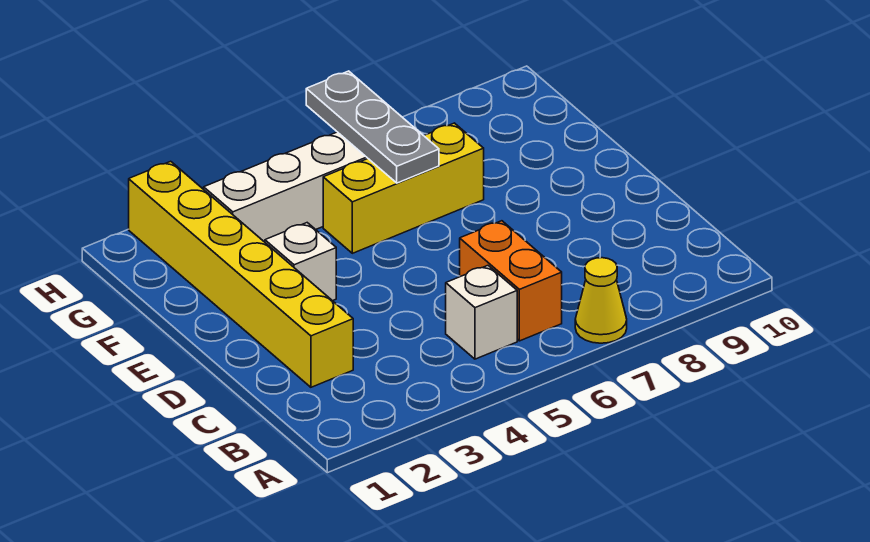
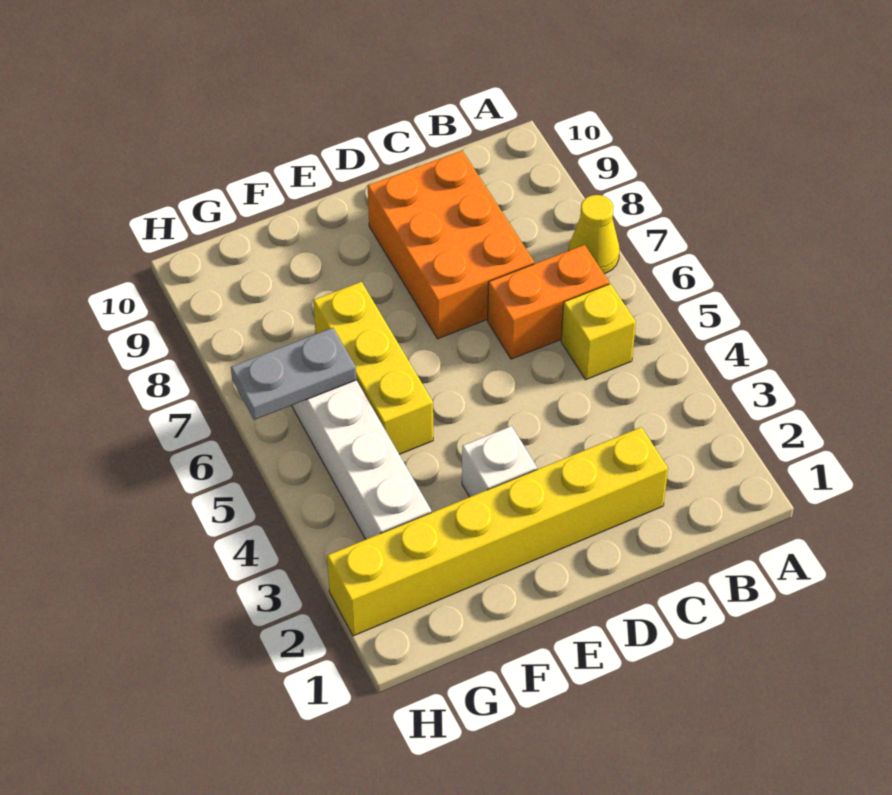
white 1x1 brick [446,266,517,359] -> yellow 1x1 brick [561,284,636,380]
none -> orange 2x3 brick [368,151,534,339]
grey 1x3 plate [306,71,439,183] -> grey 1x2 plate [231,328,357,420]

